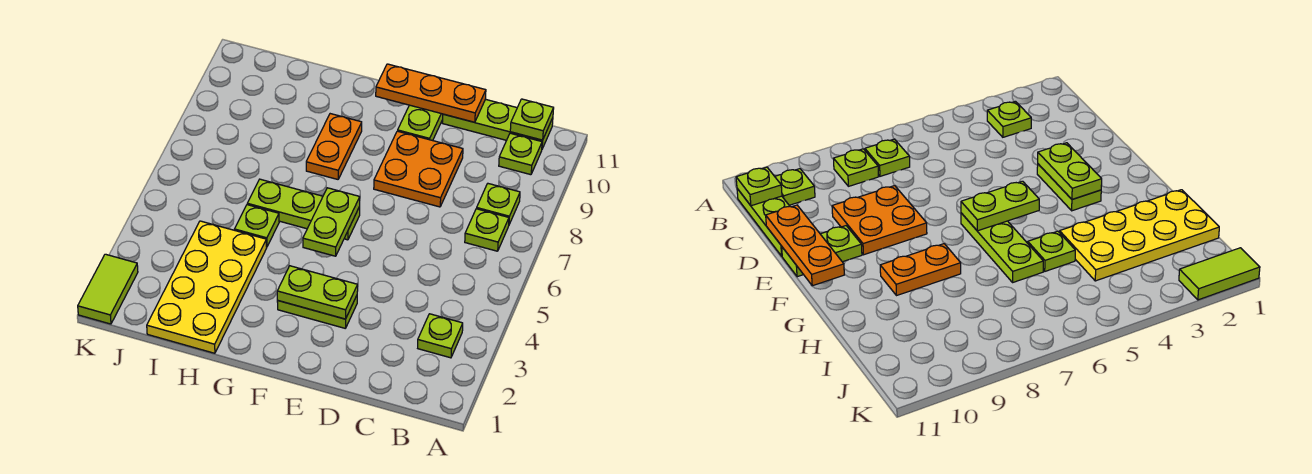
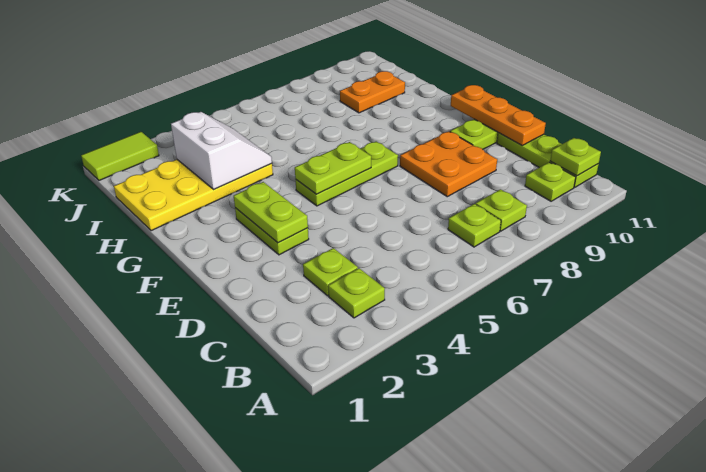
lime 1x3 plate [247,179,360,240] -> lime 1x3 plate turned to [296,141,398,206]
orange 1x2 plate [306,114,362,179] -> orange 1x2 plate moved to [340,71,405,113]
none -> white 2x2 slope [171,112,272,189]
lime 1x1 plate [234,205,279,247] -> lime 1x1 plate moved to [303,248,358,296]

